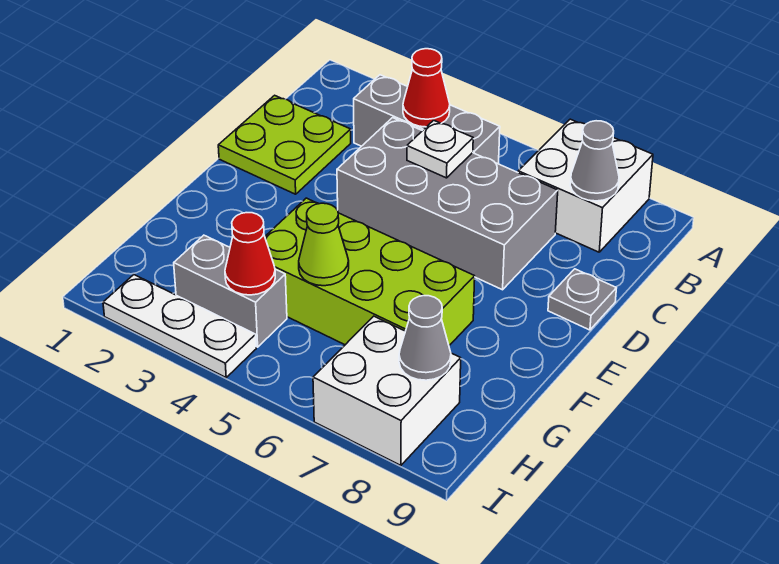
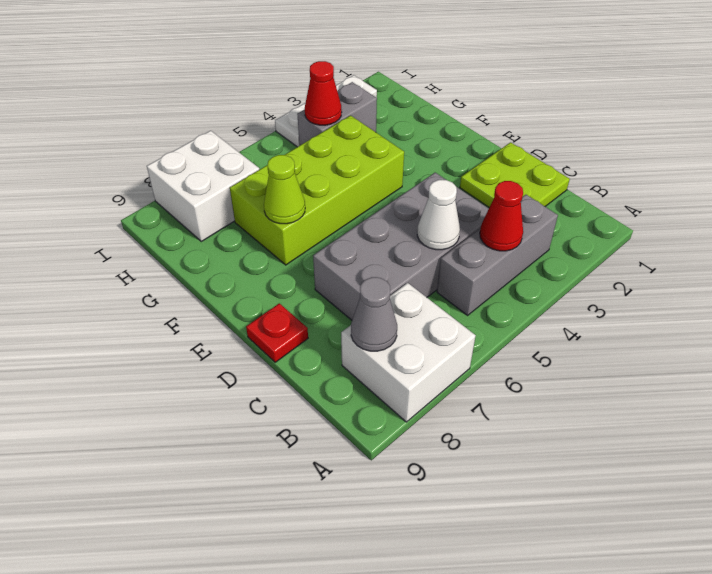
white 1x1 plate [407,120,473,178] -> white 1x1 cone [417,180,460,250]
grey 1x1 plate [548,269,616,330] -> red 1x1 plate [246,303,308,362]
lime 1x1 cone [299,203,349,286] -> lime 1x1 cone moved to [264,155,305,224]
grey 1x1 cone [399,296,451,380] -> none

